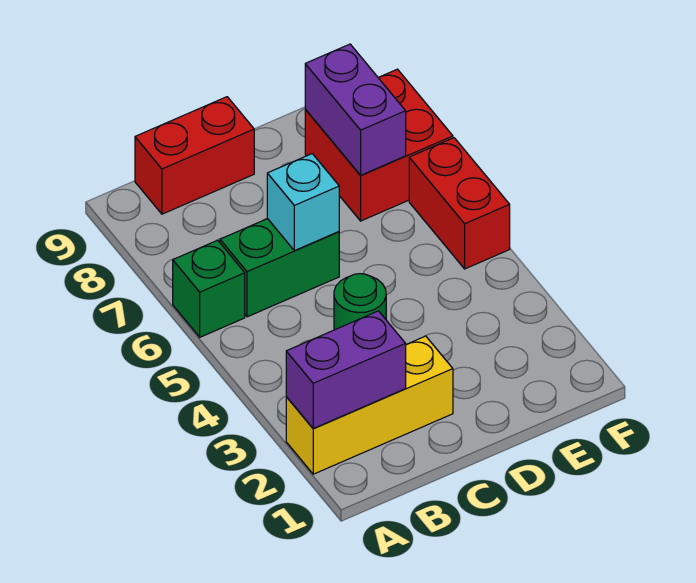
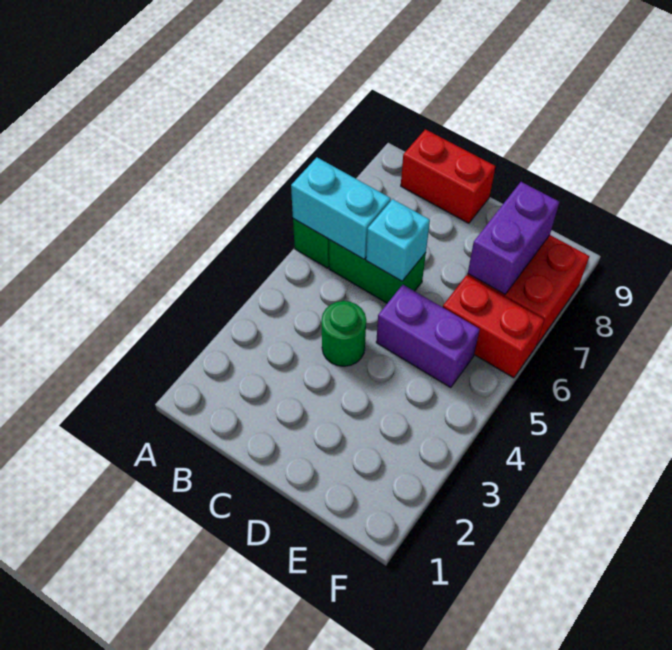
yellow 1x3 brick [286,336,453,474] -> none
purple 1x2 brick [286,311,406,428] -> purple 1x2 brick moved to [376,285,480,387]
none -> cyan 1x2 brick [291,158,391,259]
red 1x2 brick [409,138,510,269] -> red 1x2 brick turned to [443,275,545,378]

